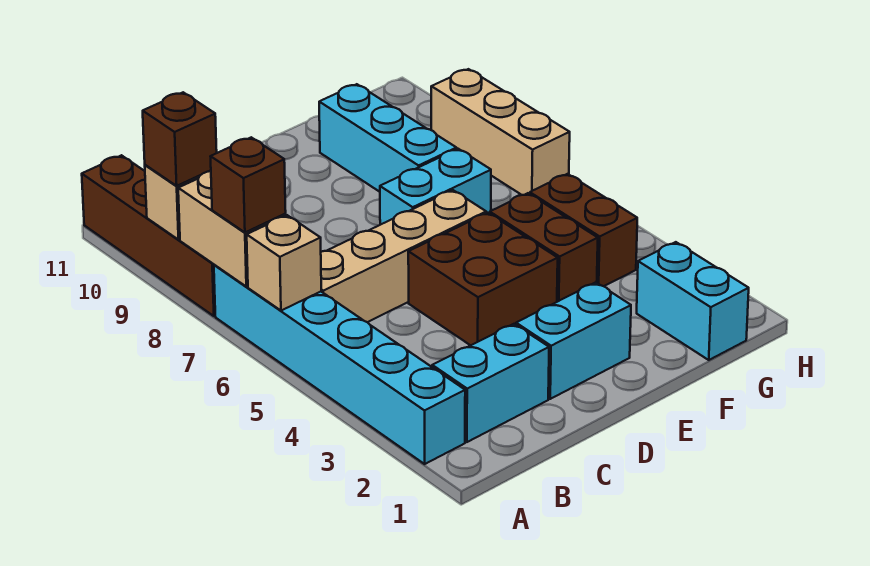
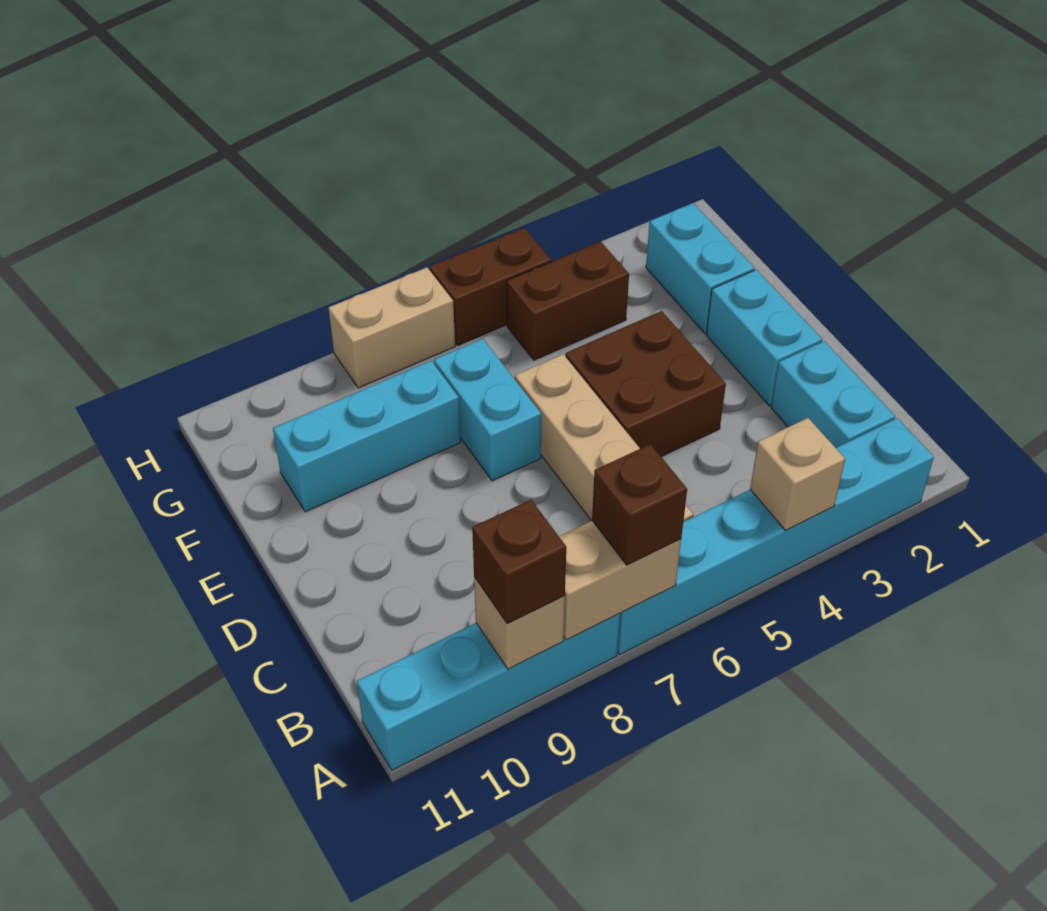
tan 1x1 brick [247,215,321,311] -> tan 1x1 brick moved to [750,418,845,531]
brown 1x4 brick [82,155,215,316] -> cyan 1x4 brick [357,613,620,770]
brown 1x2 brick [490,193,598,302] -> brown 1x2 brick moved to [430,228,552,345]
cyan 1x2 brick [637,242,749,360] -> cyan 1x2 brick turned to [646,203,755,333]
tan 1x3 brick [431,69,570,195] -> tan 1x2 brick [328,267,455,388]

